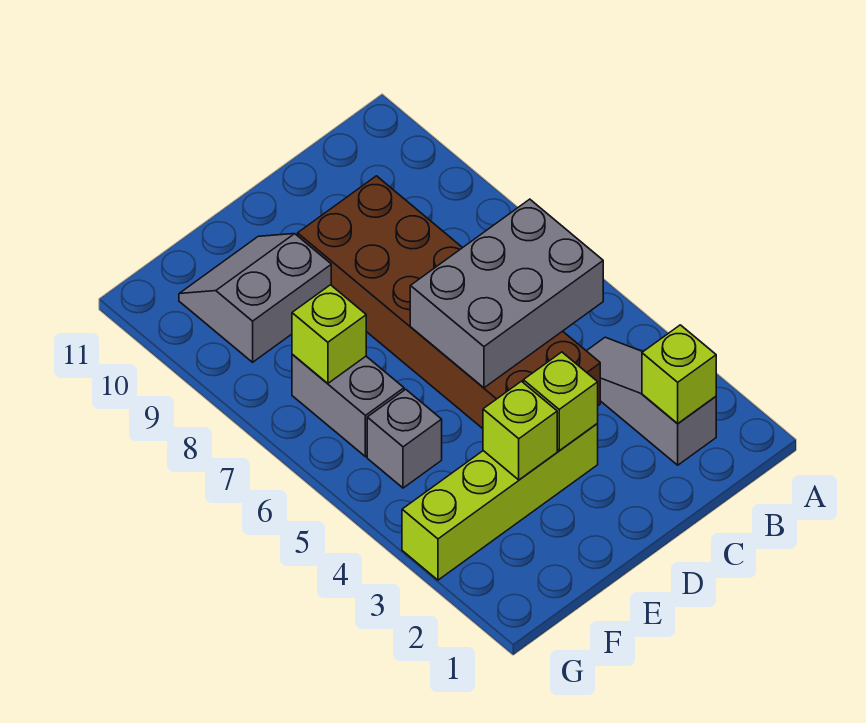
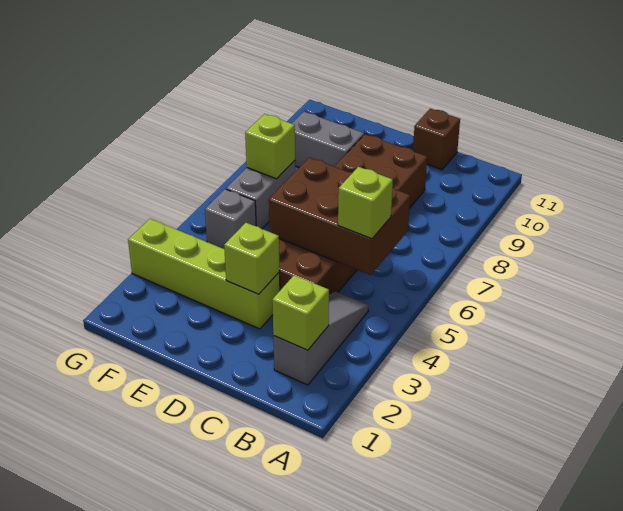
grey 2x3 brick [410,199,603,388] -> brown 2x3 brick [269,157,410,275]
none -> brown 1x1 brick [413,109,460,170]
lime 1x1 brick [483,381,557,480] -> lime 1x1 brick moved to [338,167,393,239]

